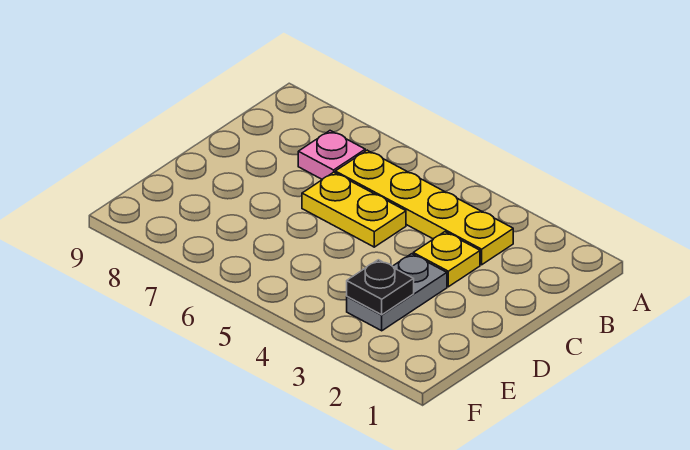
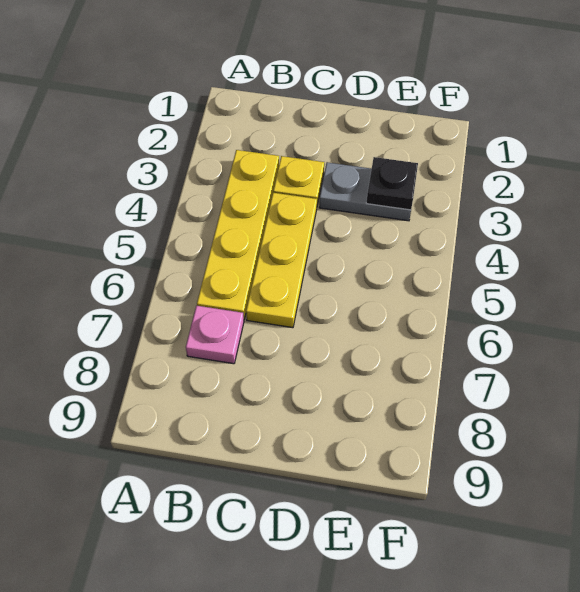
yellow 1x2 plate [302,172,406,247] -> yellow 1x3 plate [246,193,317,328]

